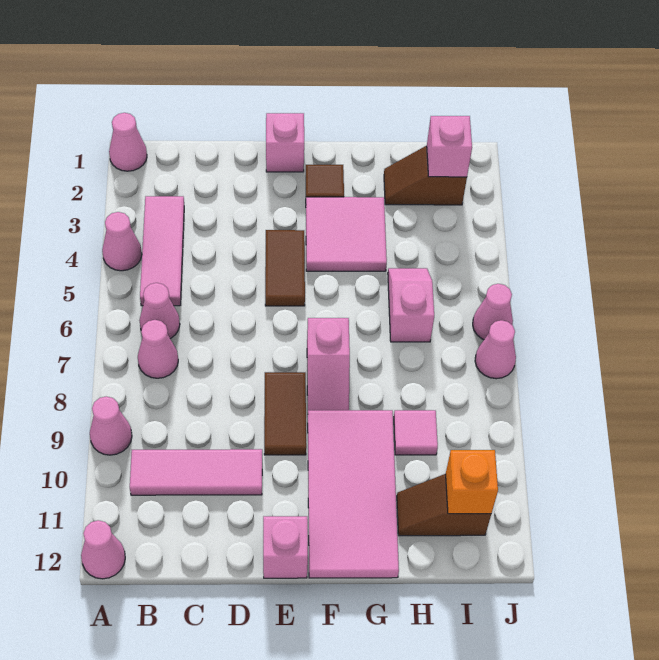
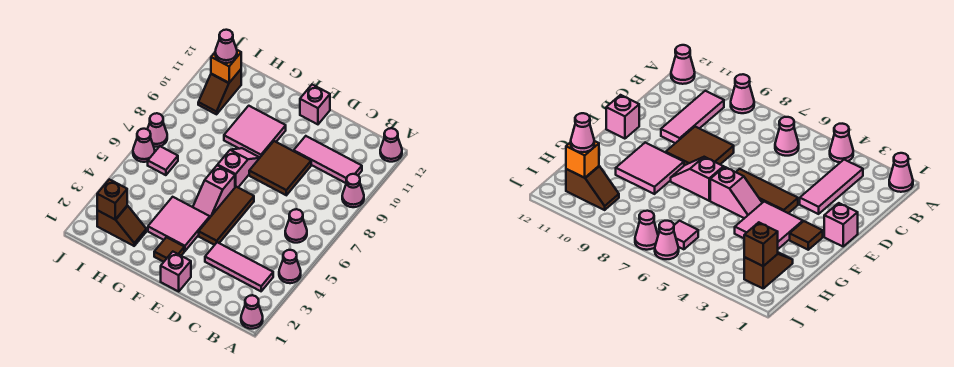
pink 1x3 tile [140,196,184,306] -> pink 1x3 tile turned to [205,242,273,291]
pink 1x1 cone [138,320,178,378] -> pink 1x1 cone moved to [215,30,237,63]
brown 1x2 tile [265,230,305,306] -> brown 1x3 tile [199,187,254,245]
brown 1x2 tile [264,372,306,455] -> brown 2x2 tile [249,141,311,195]
pink 2x4 tile [308,410,399,578] -> pink 2x2 tile [224,106,286,157]
pink 1x2 slope [388,268,434,342] -> pink 1x2 slope moved to [193,165,235,217]
pink 1x1 tile [394,410,438,455] -> pink 1x1 tile moved to [148,146,178,175]
brown 1x2 slope [397,474,491,536] -> brown 1x2 slope turned to [198,70,241,114]
pink 1x1 brick [427,116,472,177] -> brown 1x1 brick [97,179,127,219]

